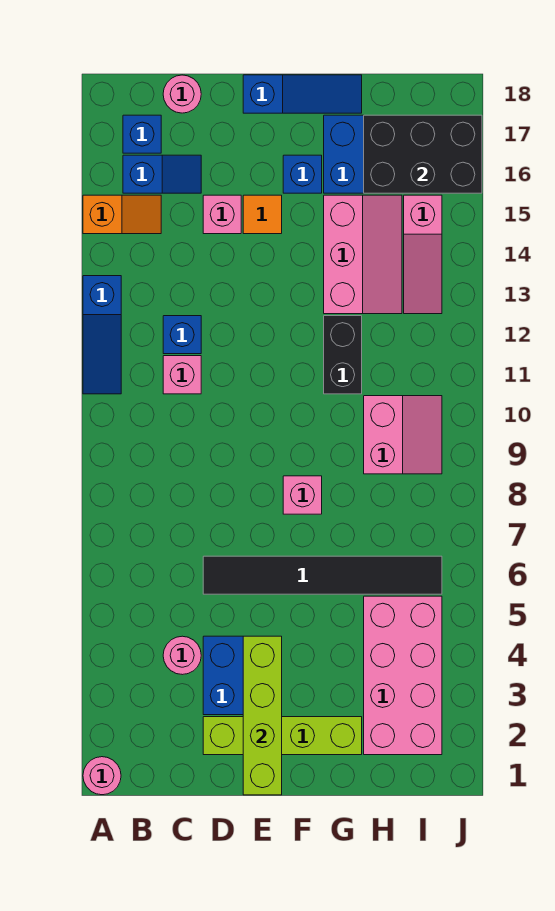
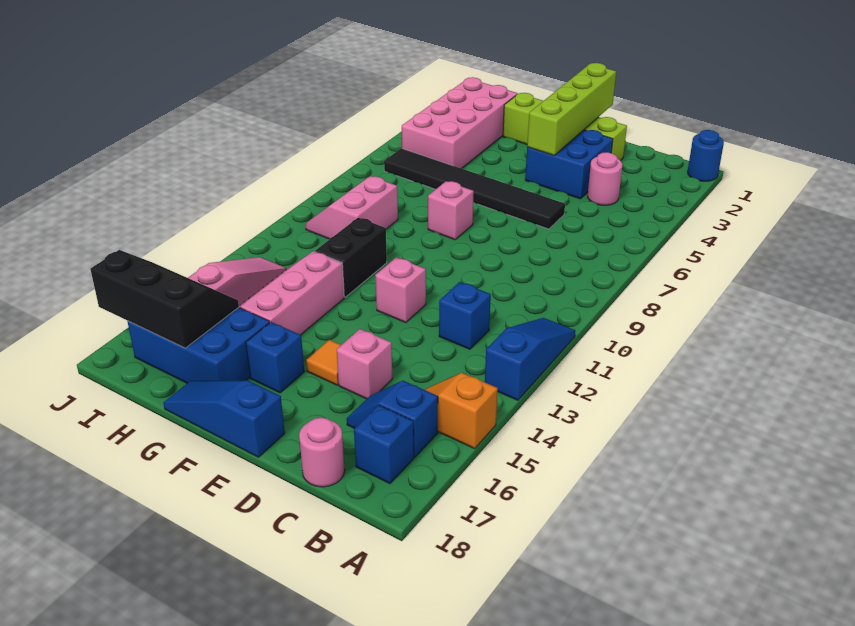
pink 1x1 round brick [83,757,121,795] -> blue 1x1 round brick [688,130,724,181]
pink 1x1 brick [163,356,201,394] -> pink 1x1 brick moved to [375,257,426,323]
black 2x3 brick [364,115,482,193] -> black 2x3 slope [90,250,239,348]

